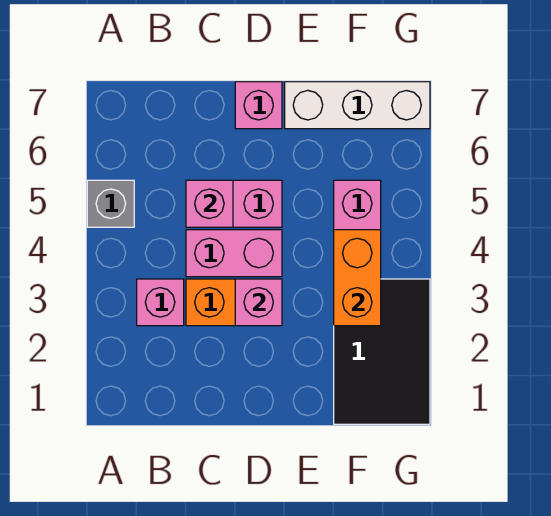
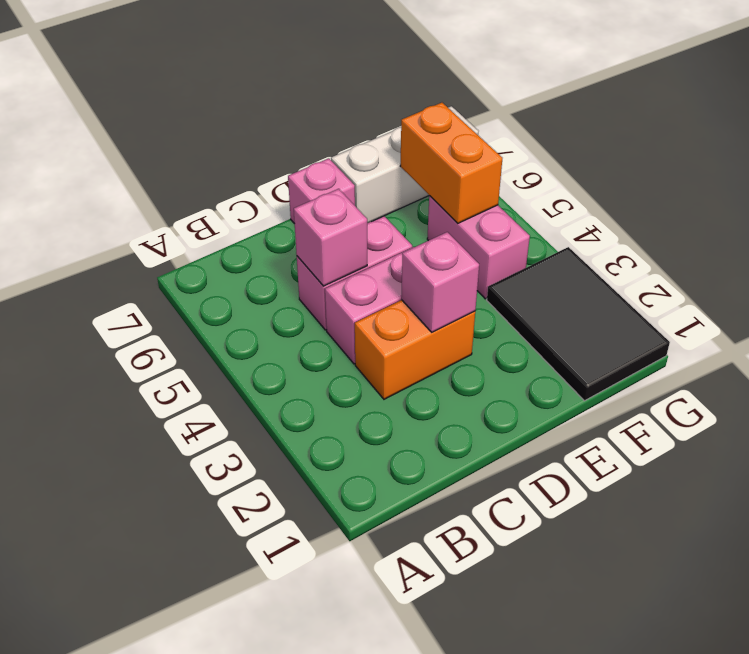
grey 1x1 brick [87,180,134,227] -> none
pink 1x1 brick [137,279,184,326] -> none
orange 1x2 brick [334,230,381,326] -> orange 1x2 brick moved to [400,103,502,223]

